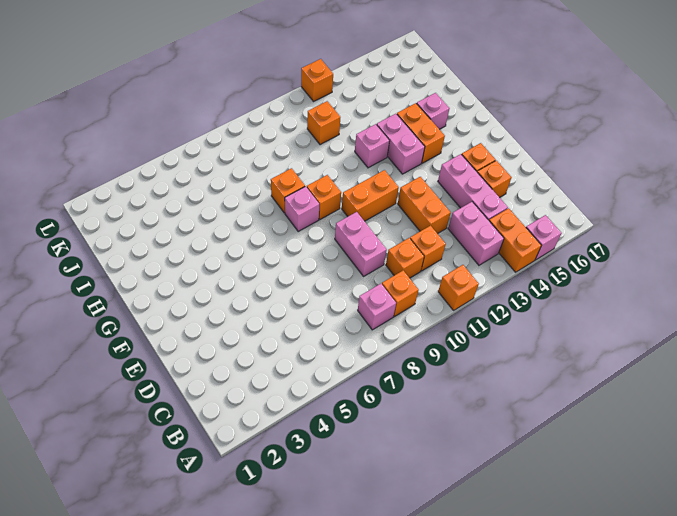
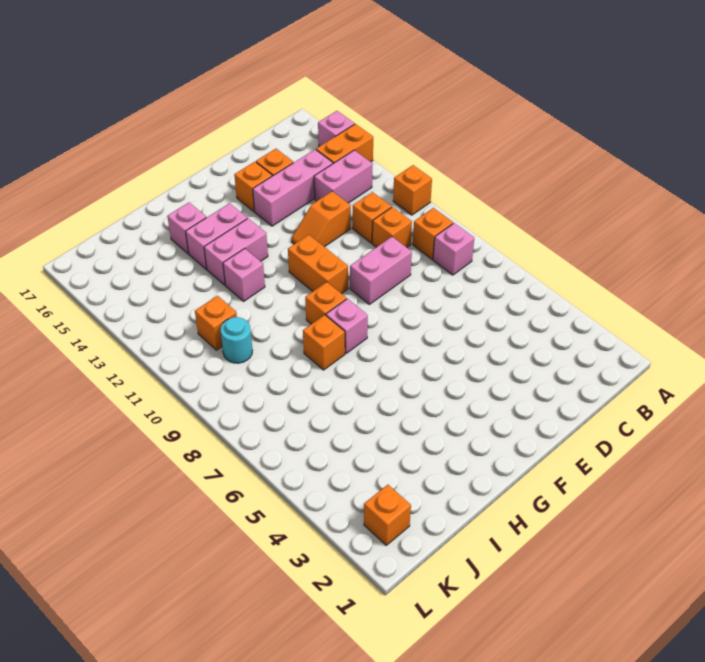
orange 1x2 brick [398,177,451,234] -> orange 1x2 slope [291,191,351,247]
orange 1x2 brick [397,103,445,163] -> pink 1x2 brick [186,203,247,269]
none -> cyan 1x1 round brick [221,317,253,363]
orange 1x1 brick [301,59,333,101] -> orange 1x1 brick moved to [364,485,411,545]

